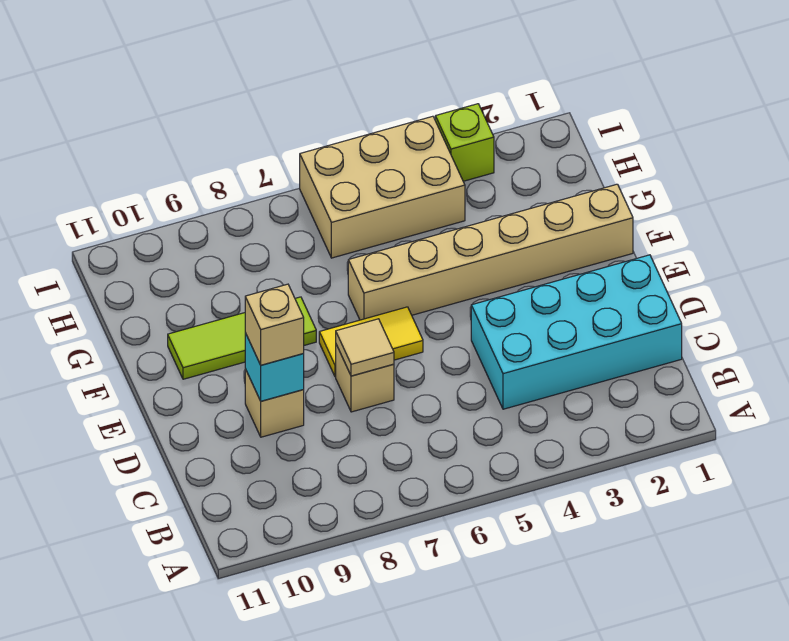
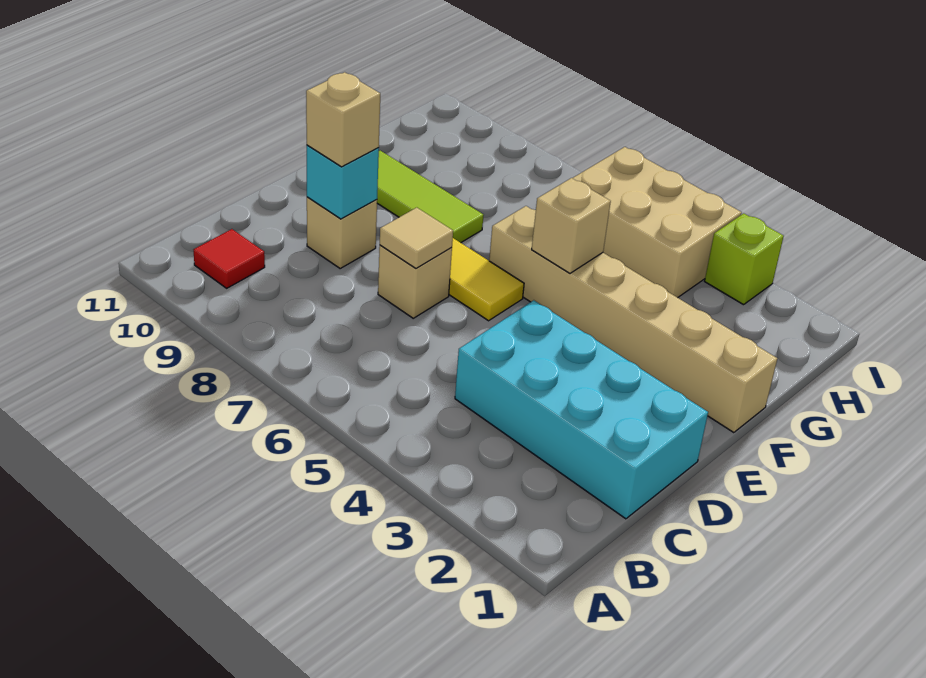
none -> red 1x1 tile [194,229,265,288]
none -> tan 1x1 brick [532,178,611,273]

